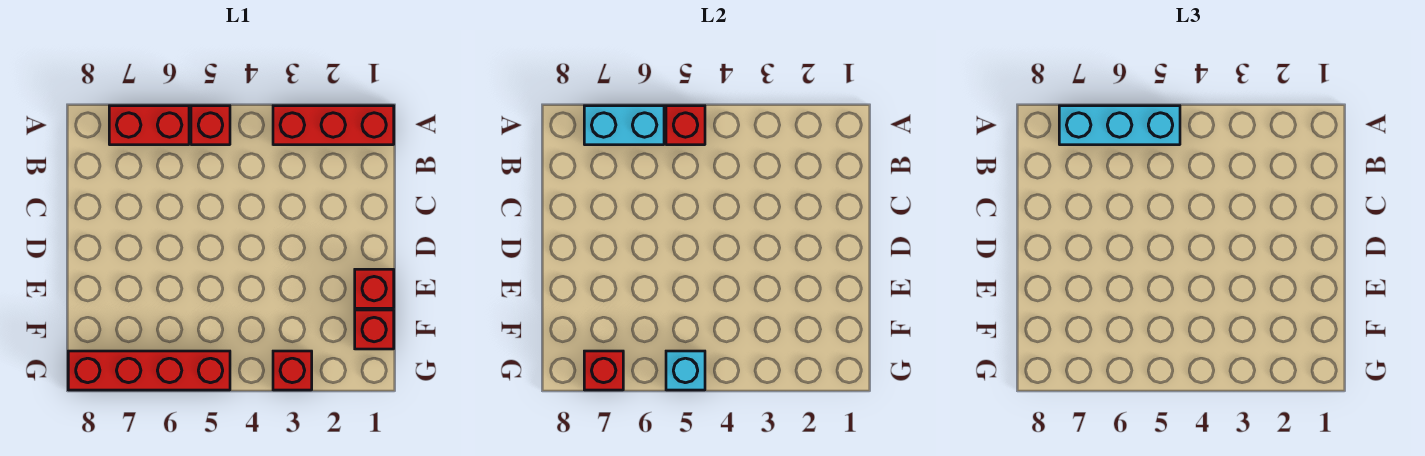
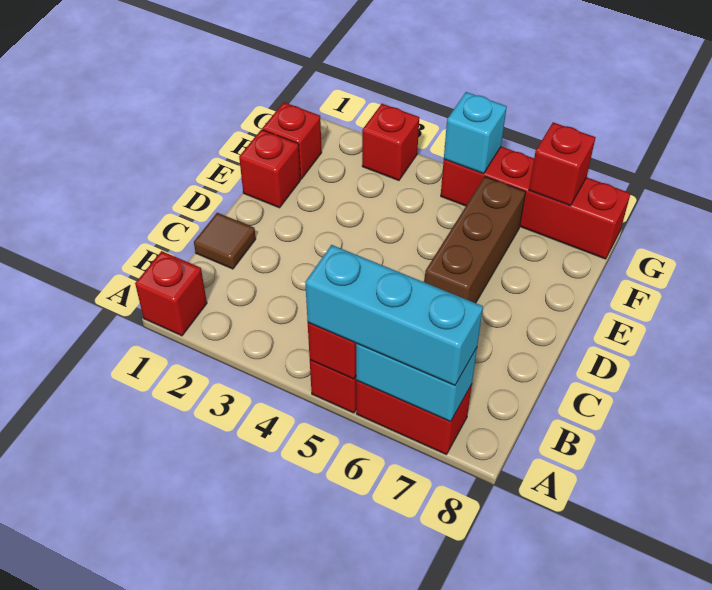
red 1x3 brick [273,106,394,145] -> red 1x1 brick [135,251,207,336]
none -> brown 1x1 tile [194,213,256,269]
none -> brown 1x3 brick [425,177,526,303]

